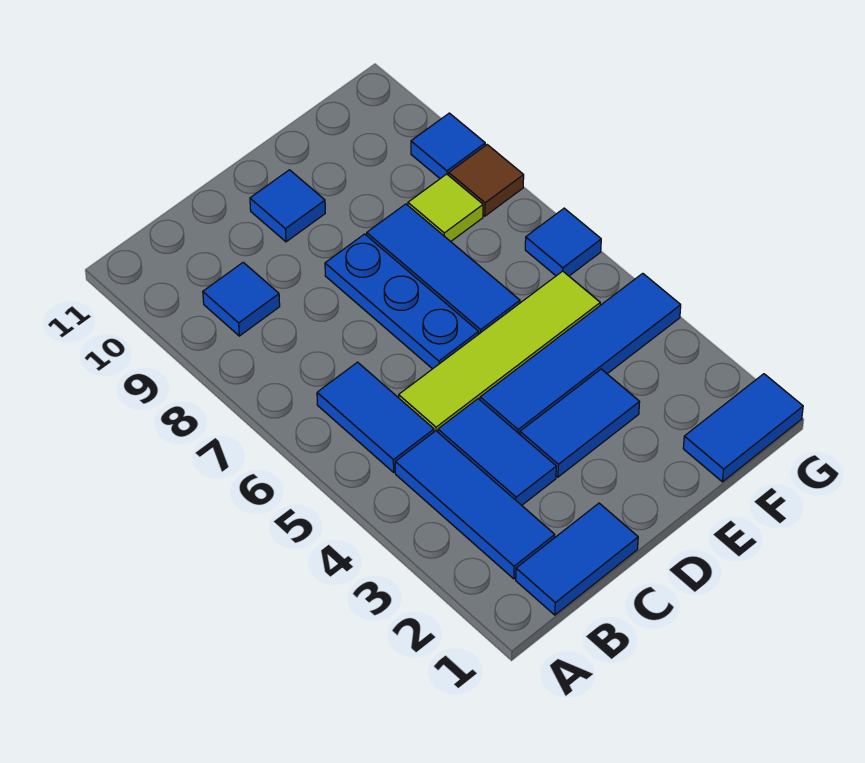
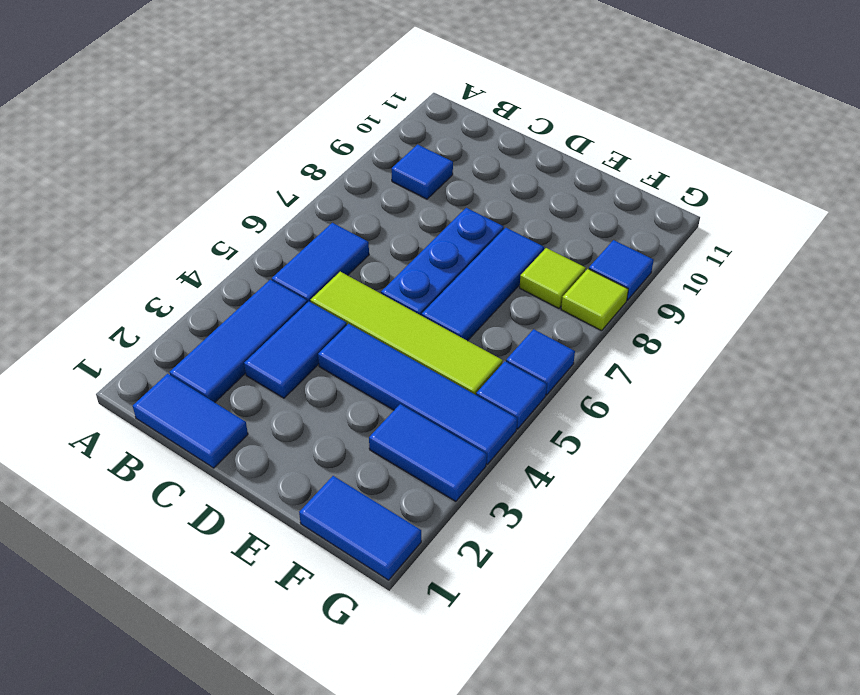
blue 1x2 tile [520,369,640,477] -> blue 1x2 tile moved to [369,404,487,501]
blue 1x1 tile [250,170,325,242] -> blue 1x1 tile moved to [476,362,547,429]
brown 1x1 tile [449,145,524,216] -> lime 1x1 tile [561,269,628,331]

